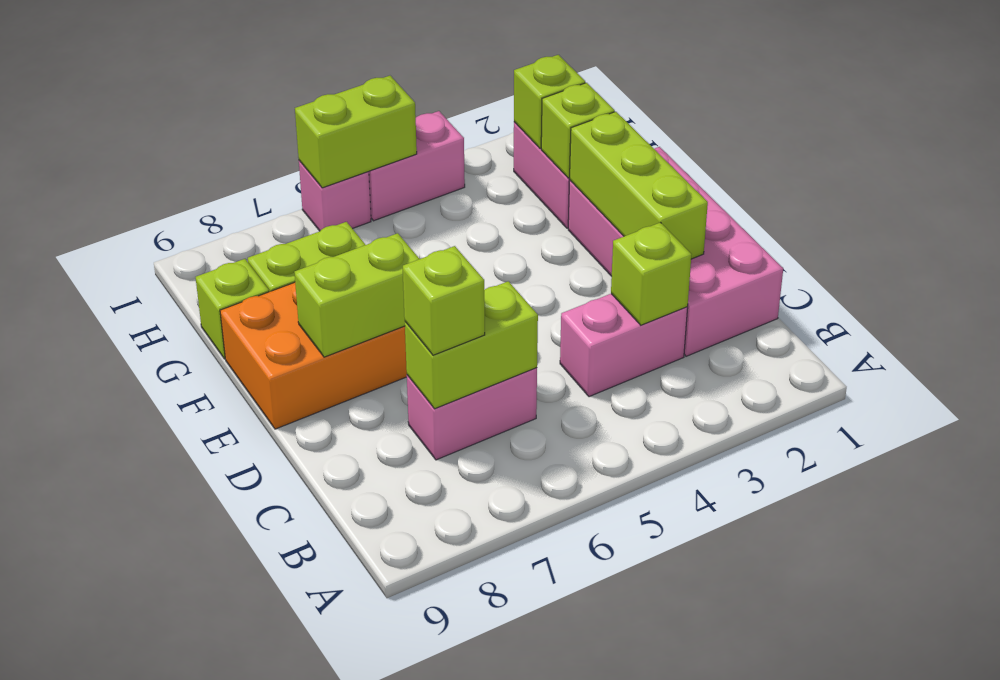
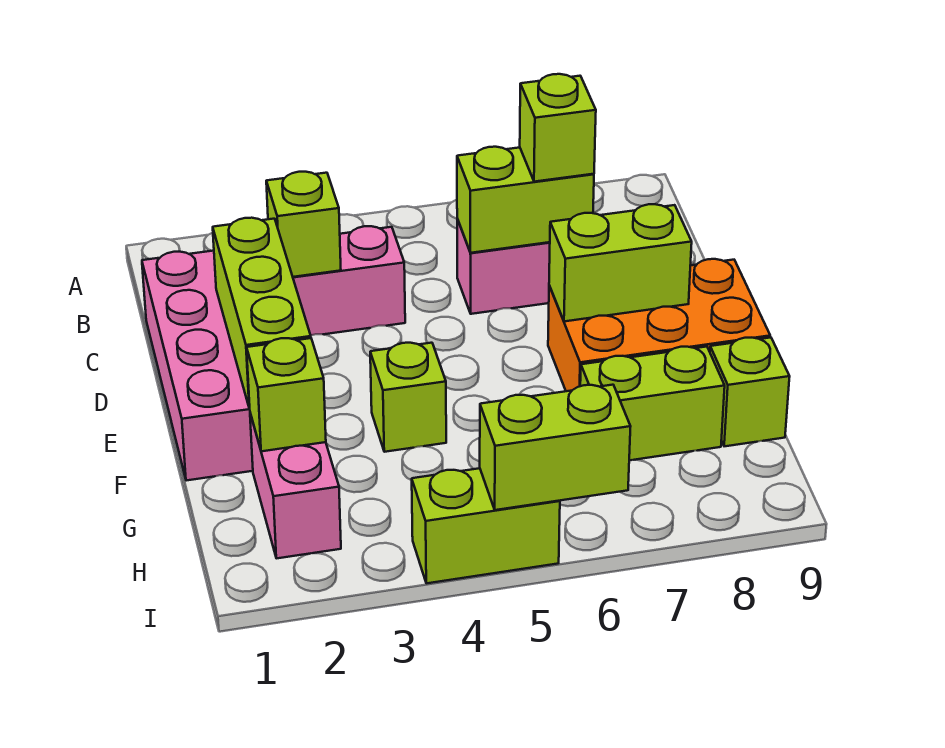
lime 1x1 brick [514,55,585,148] -> lime 1x1 brick moved to [370,343,446,452]
pink 1x2 brick [369,111,465,221] -> lime 1x2 brick [412,468,560,583]
pink 1x1 brick [299,161,371,231] -> none

